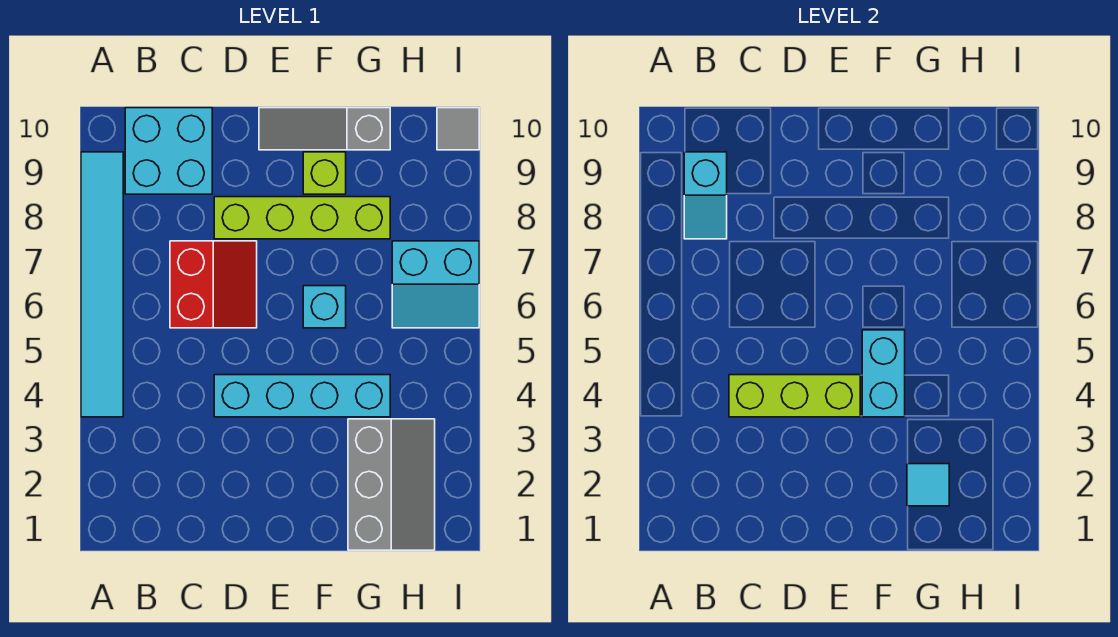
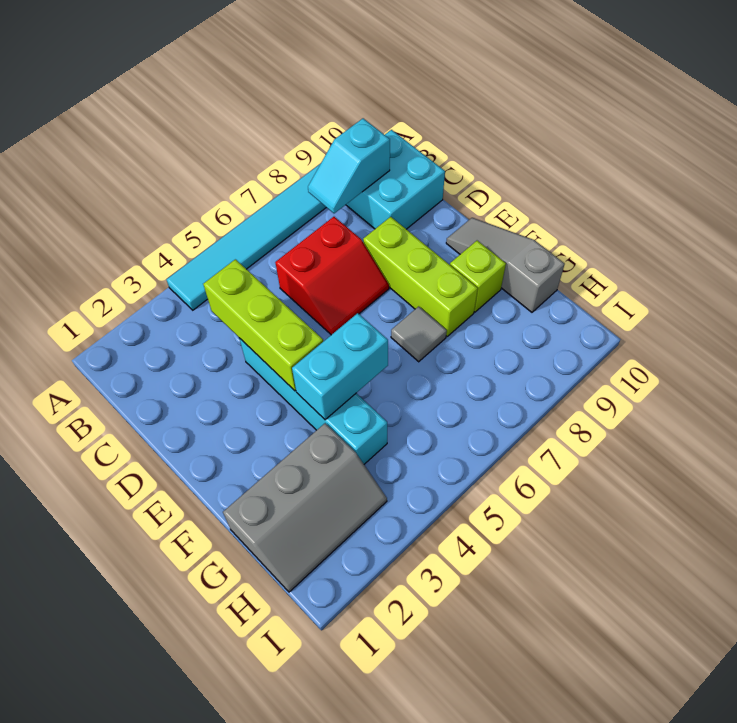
lime 1x4 brick [214,197,390,239] -> lime 1x3 brick [363,217,478,336]
cyan 1x1 brick [303,286,346,328] -> none
cyan 1x1 tile [907,464,949,506] -> none
cyan 2x2 slope [392,241,479,328] -> none
grey 1x1 tile [437,108,479,150] -> grey 1x1 tile moved to [391,306,447,362]

